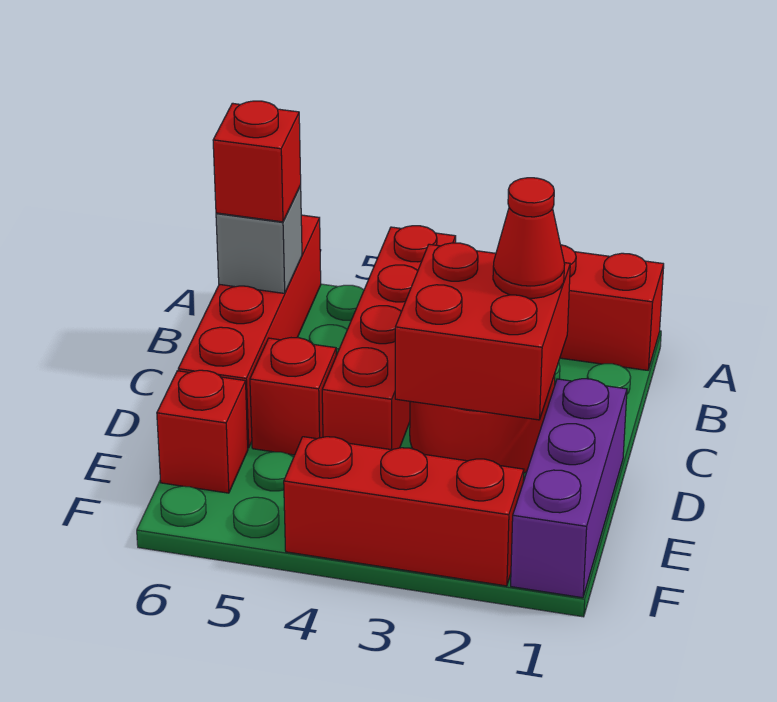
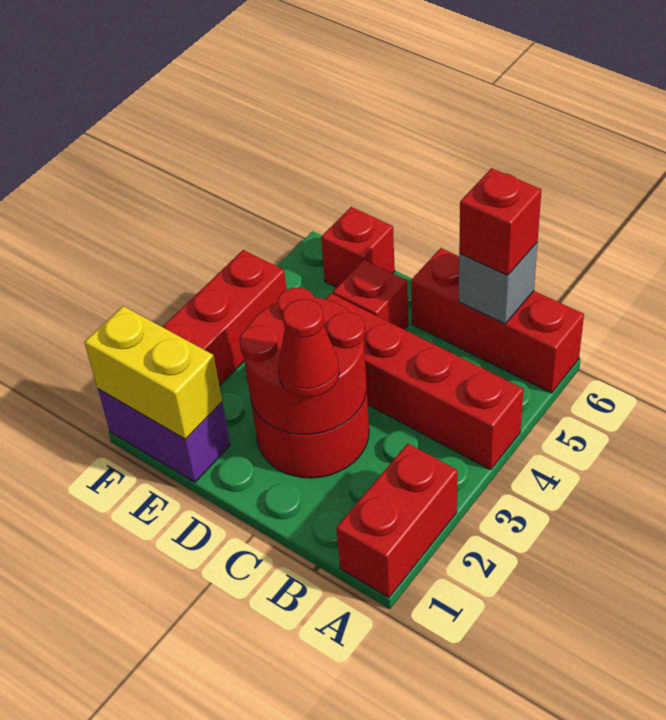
red 1x4 brick [178,215,321,448] -> red 1x3 brick [411,248,584,393]
red 2x2 brick [395,243,570,420] -> red 2x2 round brick [239,287,367,435]
purple 1x3 brick [511,379,627,598] -> purple 1x2 brick [98,389,230,482]
none -> yellow 1x2 brick [84,306,222,439]

